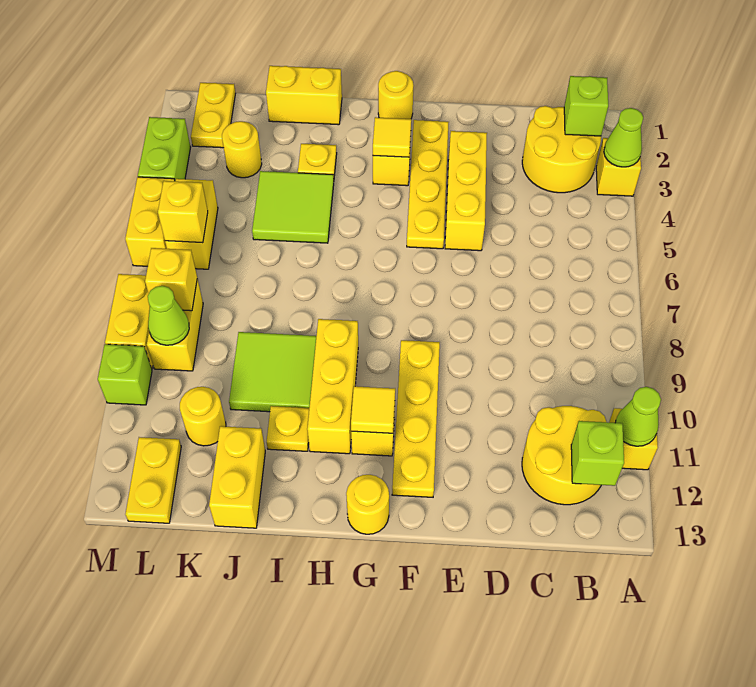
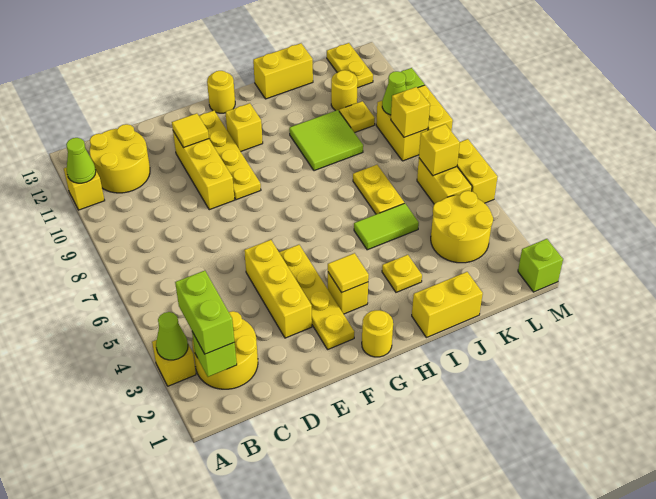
lime 1x1 brick [571,421,624,486] -> lime 1x1 brick moved to [518,239,563,292]
yellow 1x1 tile [351,386,395,433] -> yellow 1x1 tile moved to [172,113,209,148]
yellow 1x3 brick [307,319,358,454] -> yellow 1x3 brick moved to [173,131,234,210]
lime 2x2 tile [252,171,334,243] -> lime 1x2 tile [354,203,419,250]
yellow 1x1 plate [267,406,309,451] -> yellow 1x1 plate moved to [339,101,375,133]
yellow 1x2 brick [209,426,265,528] -> yellow 1x2 brick turned to [253,43,313,99]
yellow 1x1 round brick [222,121,262,178] -> yellow 2x2 round brick [431,191,493,263]
yellow 1x2 plate [191,83,235,148] -> yellow 1x2 plate moved to [353,165,404,214]
lime 1x2 brick [138,117,191,181] -> lime 1x2 brick moved to [175,270,235,354]

